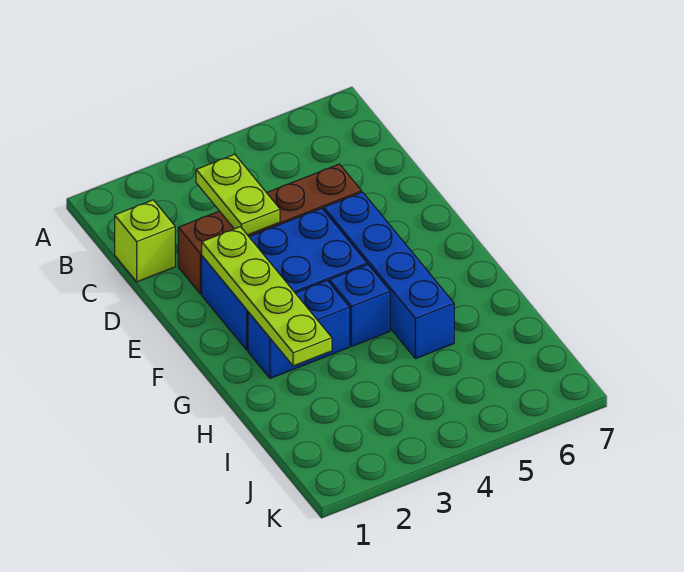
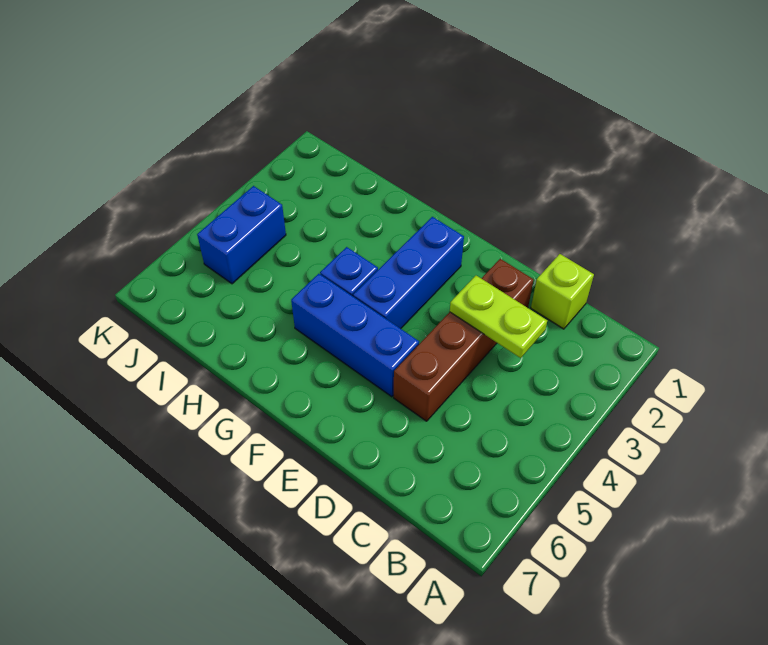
blue 2x3 brick [202,208,367,350] -> blue 1x3 brick [353,217,464,329]
lime 1x4 plate [202,227,332,366] -> none
blue 1x4 brick [324,192,454,359] -> blue 1x3 brick [291,274,419,397]
blue 1x2 brick [248,280,350,378] -> blue 1x2 brick moved to [197,186,286,284]

